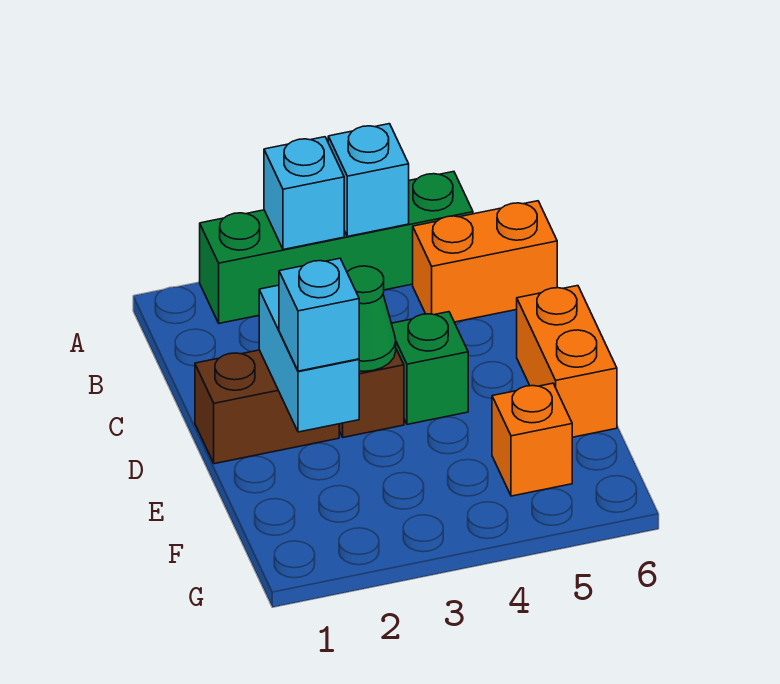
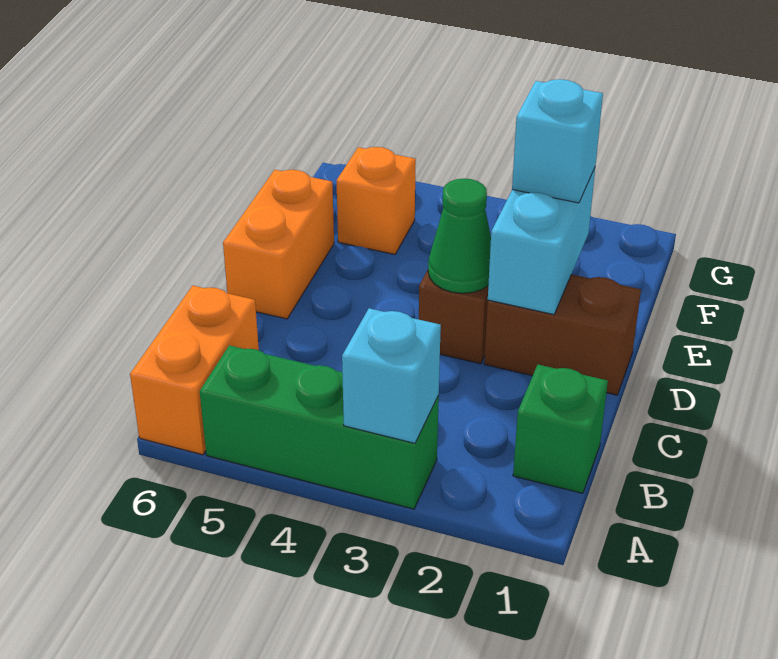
green 1x4 brick [200,172,473,323] -> green 1x3 brick [200,345,439,509]
cyan 1x1 brick [328,124,409,237] -> none
orange 1x2 brick [413,201,557,322] -> orange 1x2 brick turned to [130,286,259,455]
green 1x1 brick [392,312,468,424] -> green 1x1 brick moved to [513,365,608,493]

